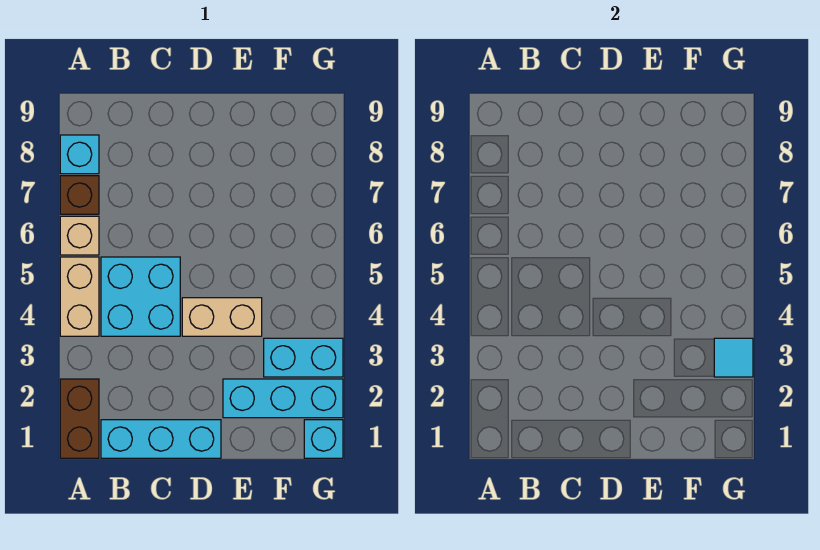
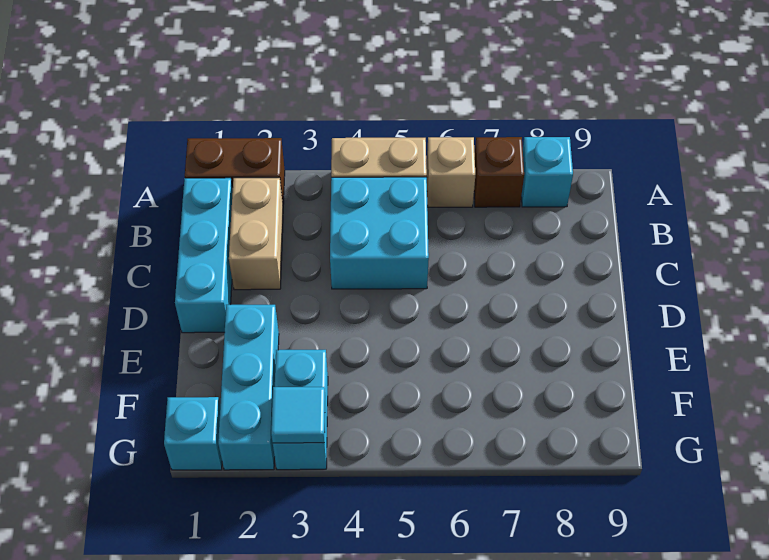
tan 1x2 brick [182,298,262,336] -> tan 1x2 brick moved to [229,178,283,290]

